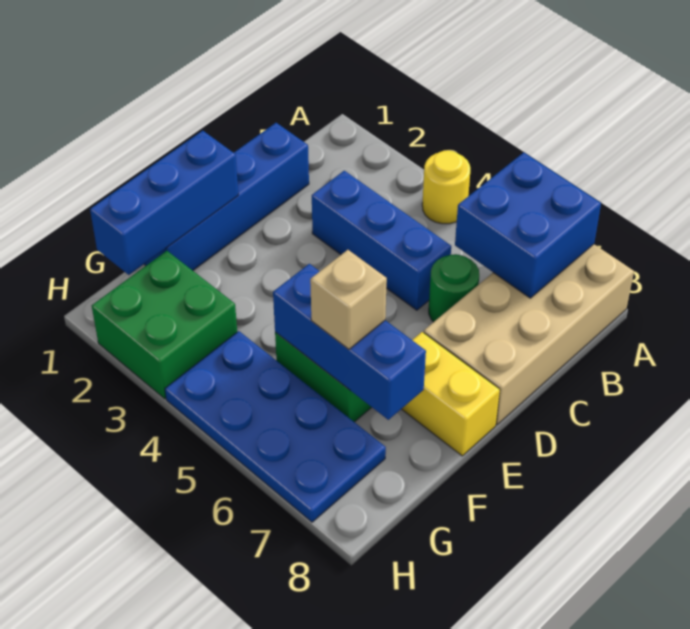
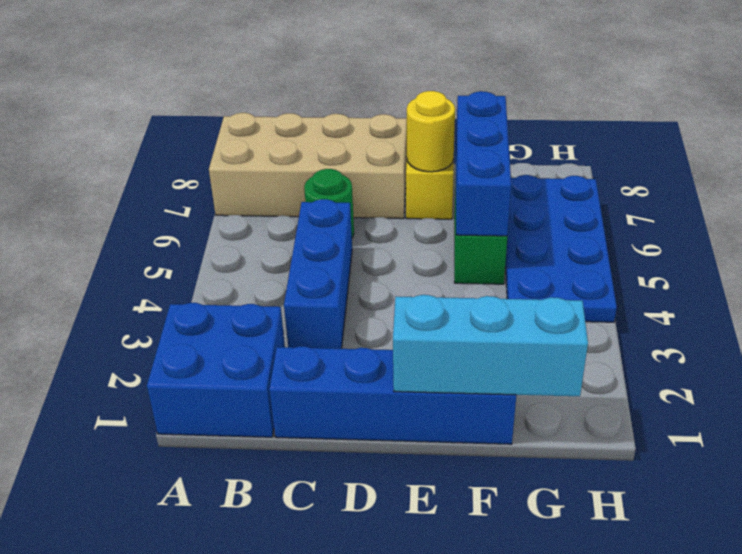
yellow 1x1 round brick [422,150,470,224] -> yellow 1x1 round brick moved to [407,91,455,172]
blue 2x2 brick [455,153,601,298] -> blue 2x2 brick moved to [147,303,285,437]
blue 1x3 brick [90,131,238,275] -> cyan 1x3 brick [393,295,588,396]
tan 1x1 brick [310,250,387,349] -> none
green 2x2 brick [92,251,237,399] -> none

